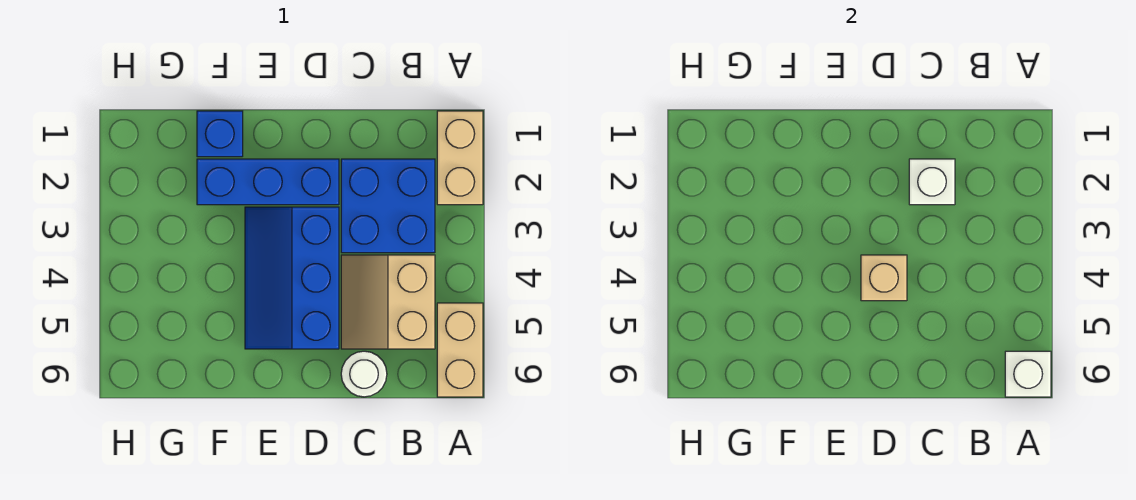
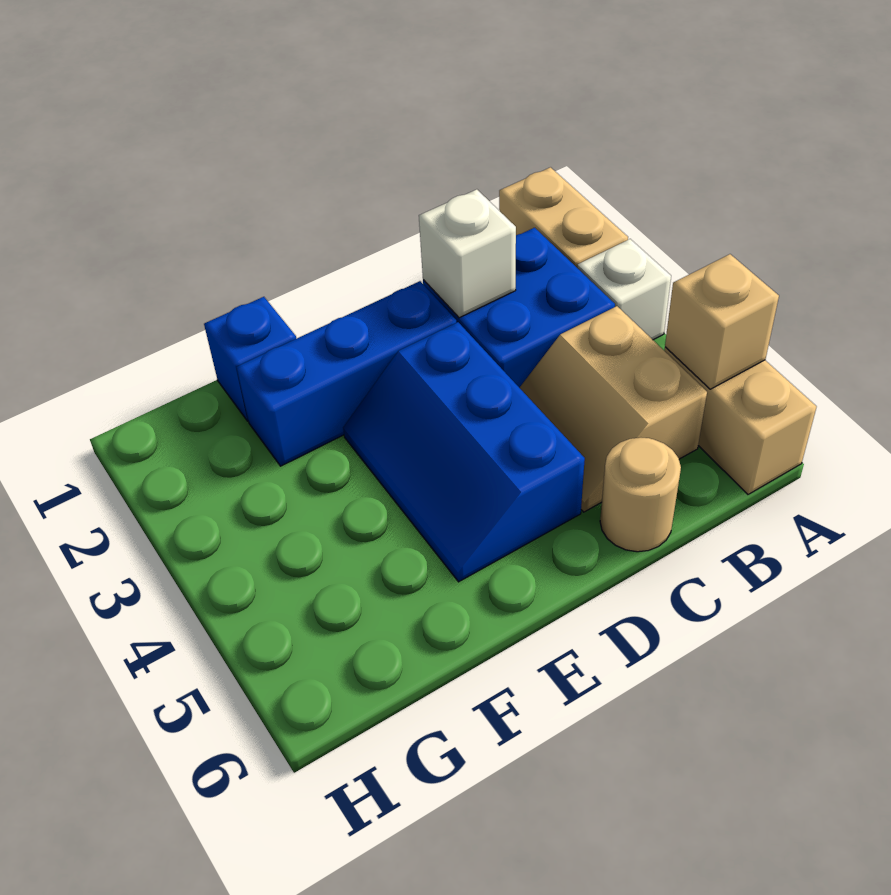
white 1x1 brick [1005,351,1051,397] -> white 1x1 brick moved to [577,239,671,340]
white 1x1 round brick [341,351,387,397] -> tan 1x1 round brick [600,438,681,552]
tan 1x1 brick [861,255,907,301] -> tan 1x1 brick moved to [665,254,779,389]

